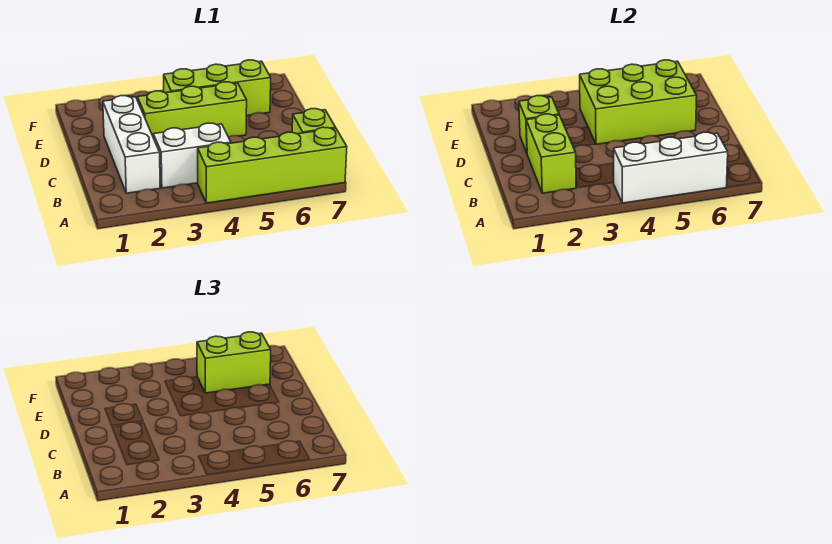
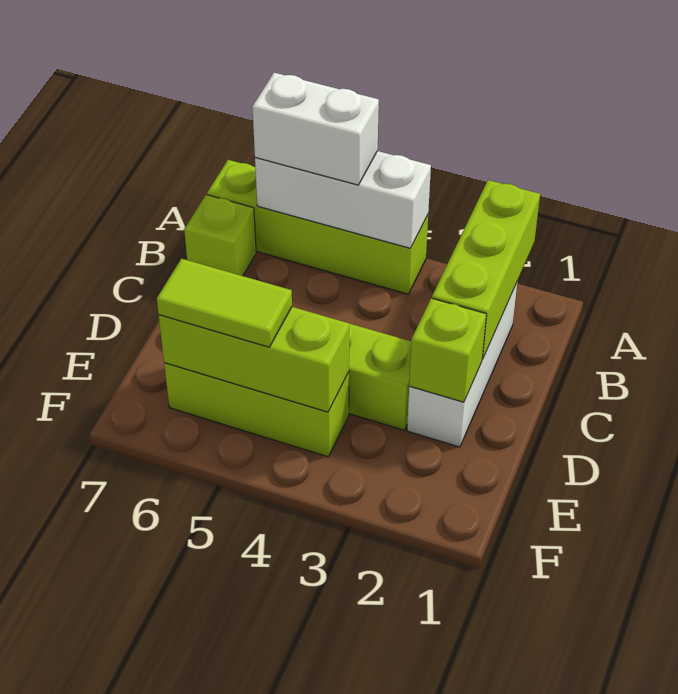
lime 1x2 brick [526,114,576,193] -> lime 1x3 brick [432,180,540,359]
white 1x2 brick [153,123,231,188] -> white 1x2 brick moved to [252,73,379,185]
lime 2x3 brick [580,60,697,144] -> lime 1x3 brick [159,307,349,412]
lime 1x2 brick [197,332,271,393] -> lime 1x2 tile [157,259,292,347]

